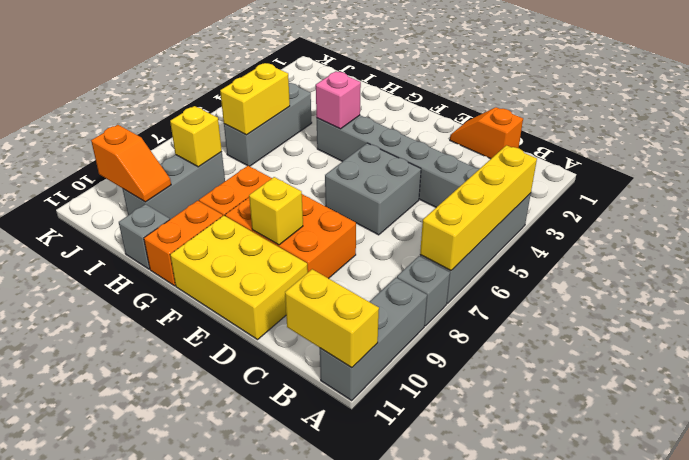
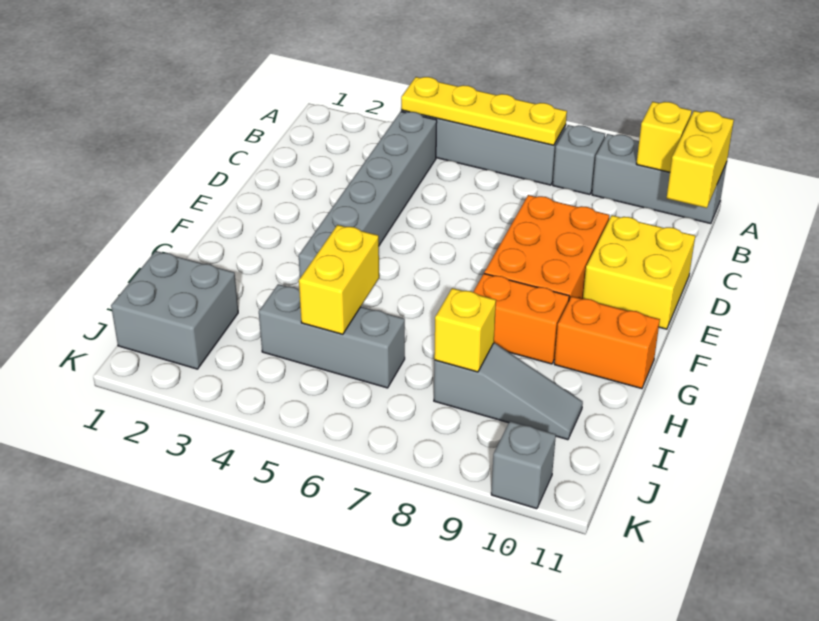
yellow 1x4 brick [420,145,537,270] -> yellow 1x4 plate [401,77,567,145]
orange 1x2 slope [450,107,523,159] -> none
grey 2x2 brick [325,143,421,235] -> grey 2x2 brick moved to [111,251,238,369]
yellow 2x3 brick [170,216,308,340] -> yellow 2x2 brick [583,215,695,329]
yellow 1x1 brick [249,177,303,245] -> yellow 1x1 brick moved to [637,102,692,172]
pink 1x1 brick [316,71,361,129] -> none
grey 1x1 brick [119,204,170,269] -> grey 1x1 brick moved to [491,421,556,509]
yellow 1x2 brick [220,63,290,135] -> yellow 1x2 brick turned to [299,225,379,335]
grey 1x3 brick [123,152,225,219] -> grey 1x3 slope [434,343,583,440]
orange 1x2 slope [91,125,171,202] -> none

